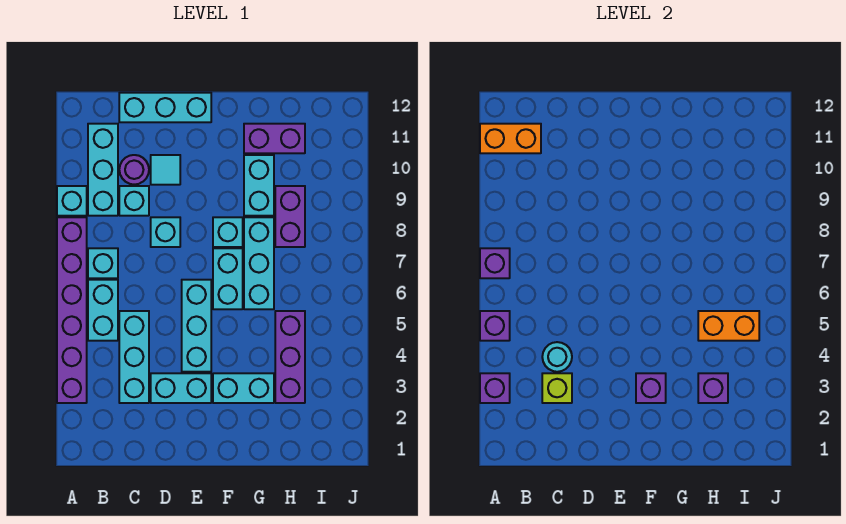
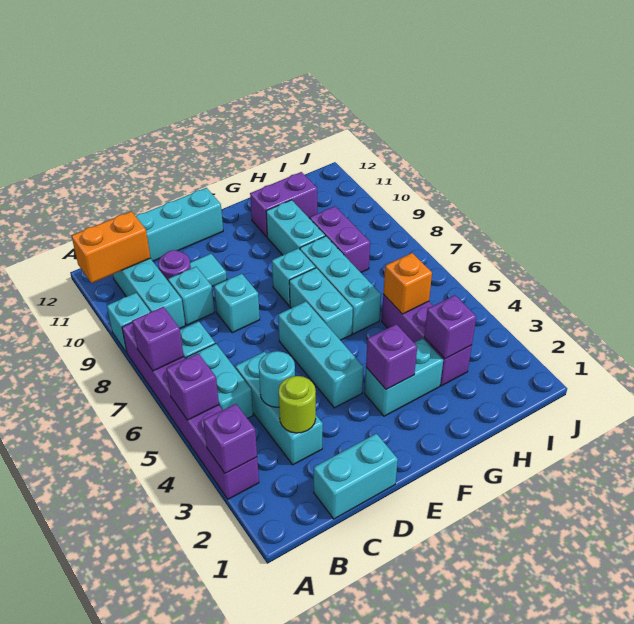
lime 1x1 brick [542,373,572,403] -> lime 1x1 round brick [279,376,316,433]
cyan 1x2 brick [151,373,211,403] -> cyan 1x2 brick moved to [314,434,398,519]
orange 1x2 brick [698,311,759,341] -> orange 1x1 brick [383,253,432,314]

